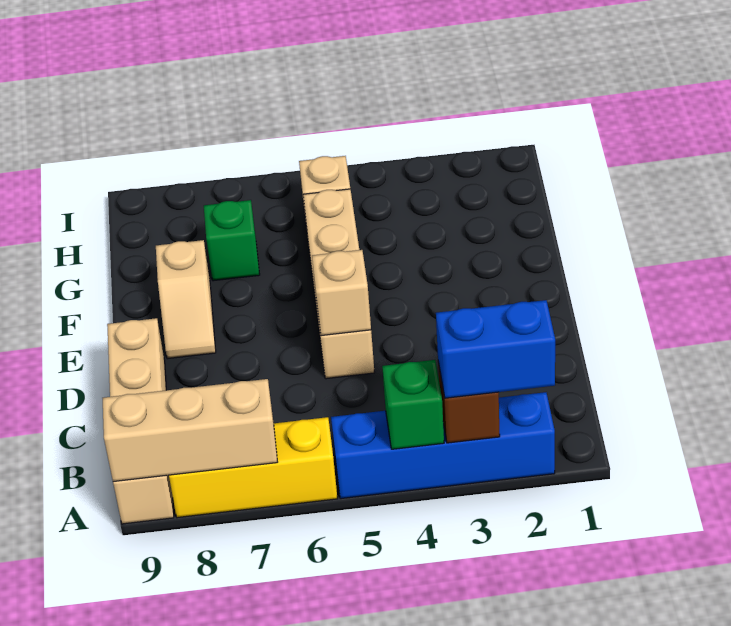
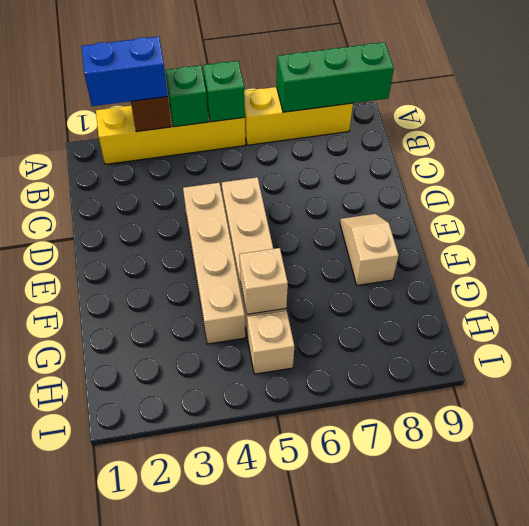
blue 1x4 brick [331,392,555,499] -> yellow 1x4 brick [96,101,245,164]
tan 1x3 brick [103,379,277,482] -> green 1x3 brick [277,42,394,112]
tan 1x4 brick [107,318,174,524] -> tan 1x4 brick moved to [183,183,245,344]
tan 1x1 brick [312,250,371,336] -> tan 1x1 brick moved to [239,248,288,314]
green 1x1 brick [204,200,260,281] -> green 1x1 brick moved to [203,61,245,122]

